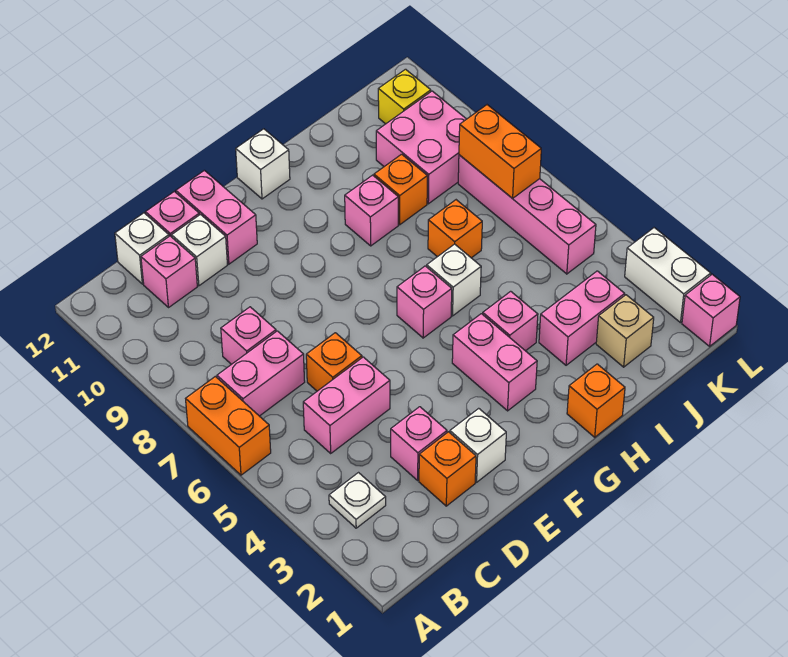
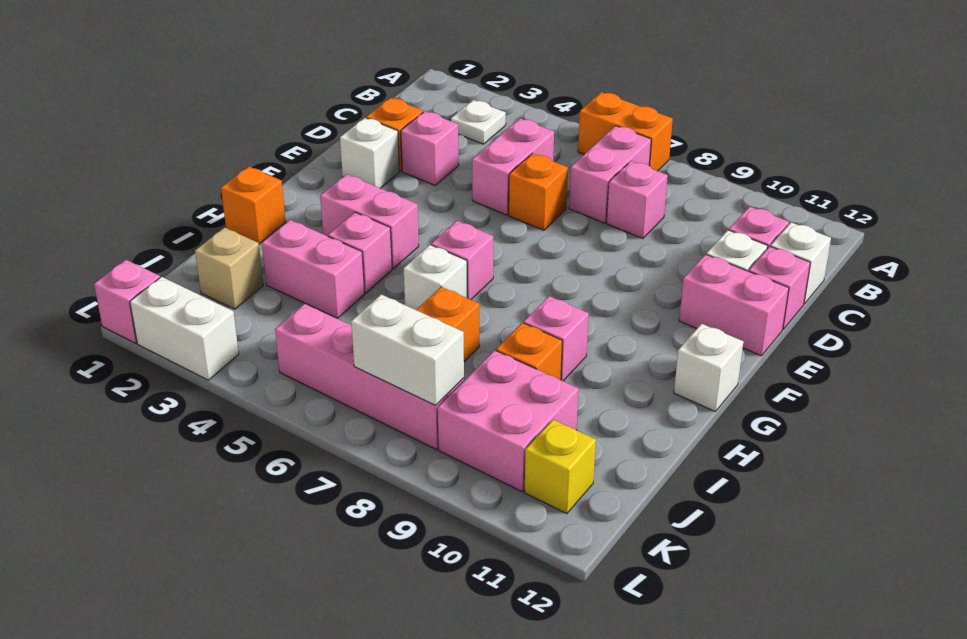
pink 1x2 brick [539,271,625,365] -> pink 1x2 brick turned to [262,220,365,318]
orange 1x2 brick [459,105,541,198] -> white 1x2 brick [351,295,464,405]

